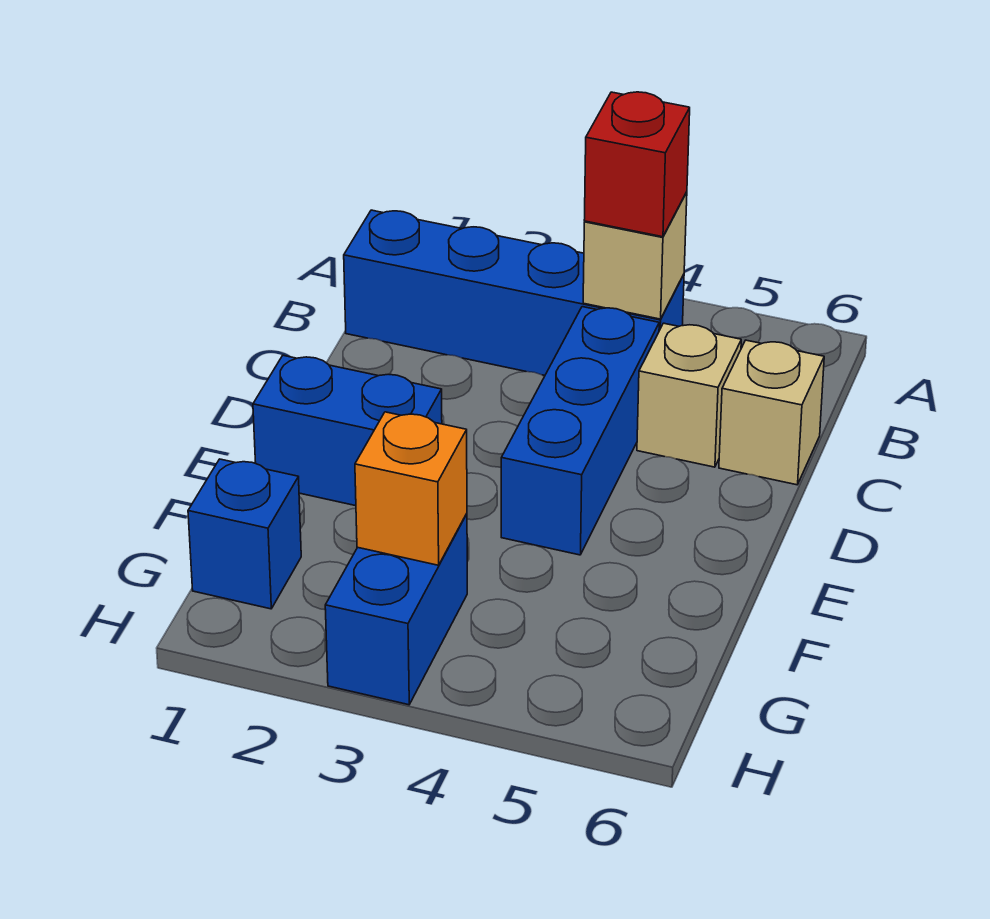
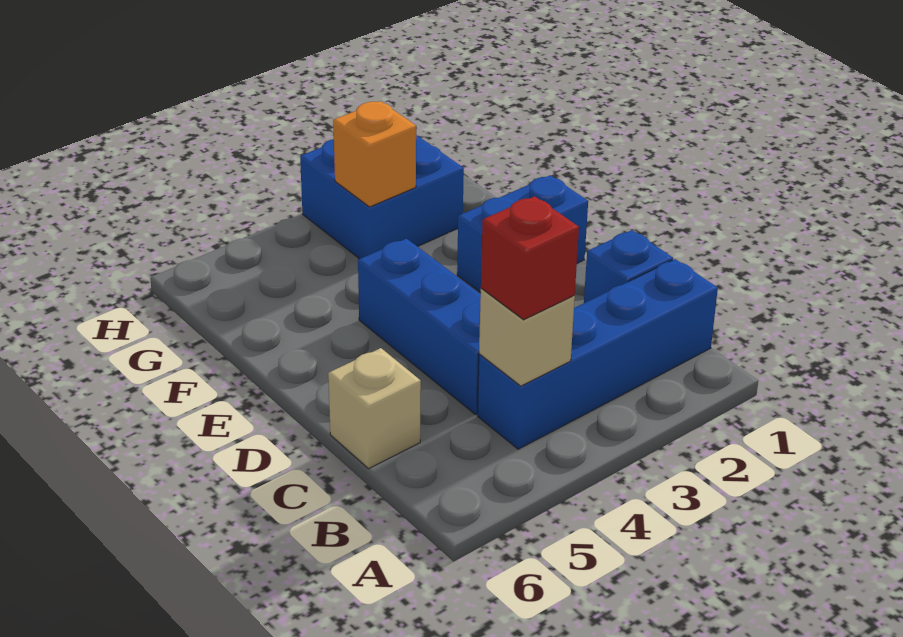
tan 1x1 brick [637,323,741,467] -> none
blue 1x1 brick [188,459,301,609] -> blue 1x1 brick moved to [584,230,673,303]
blue 1x2 brick [325,514,467,705] -> blue 2x2 brick [300,135,464,259]

